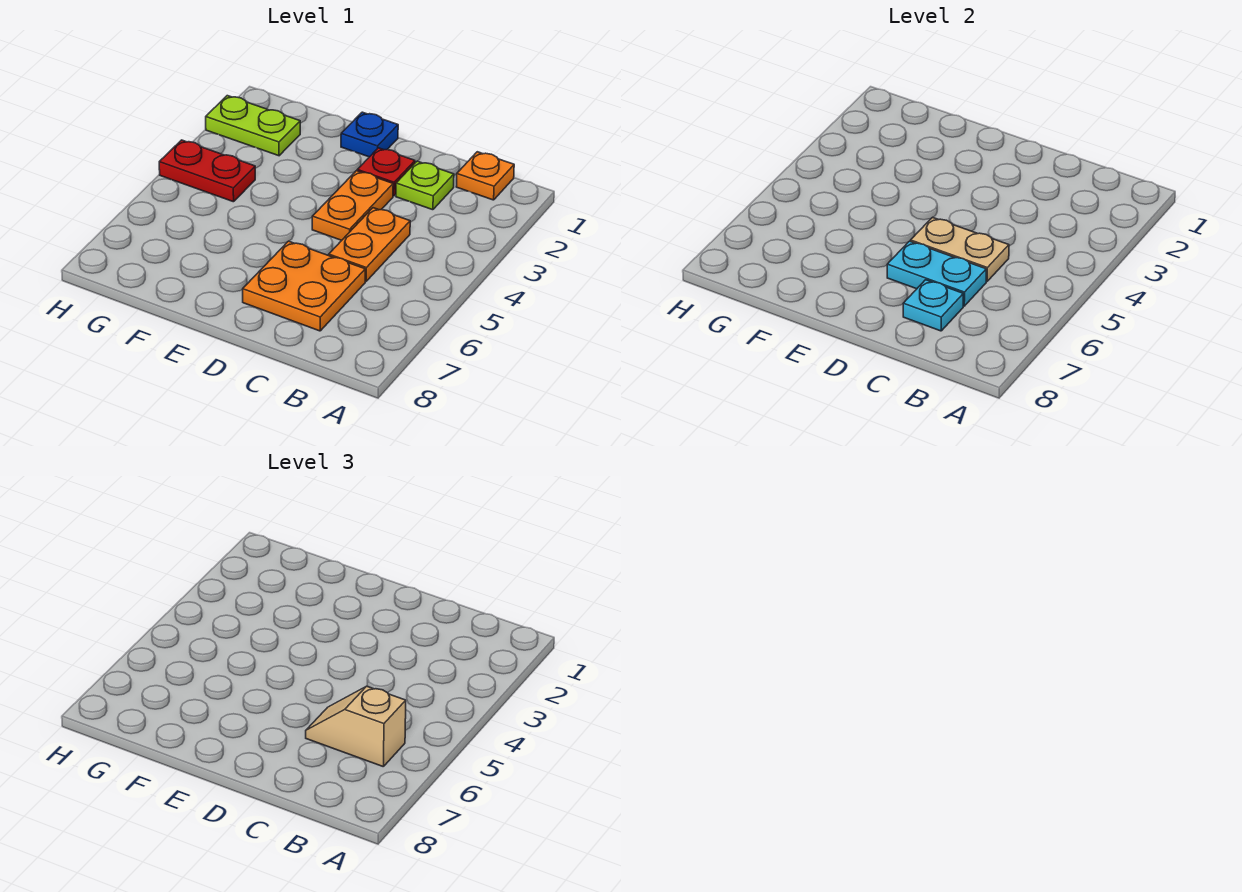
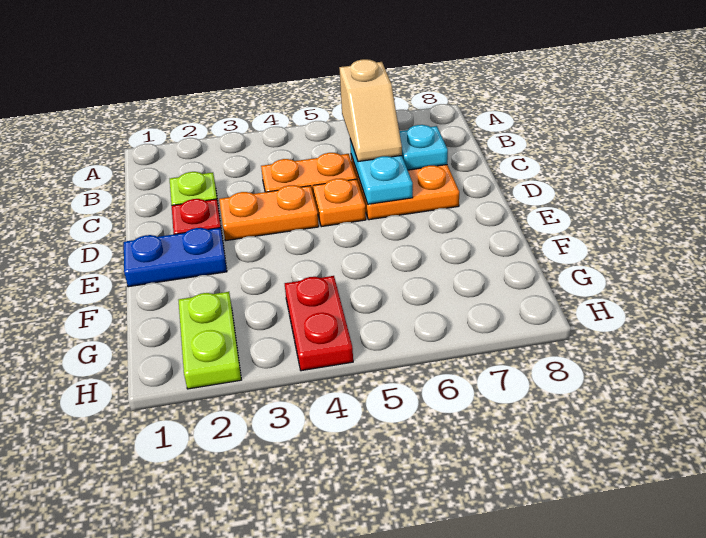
orange 1x1 plate [456,152,514,200] -> orange 1x1 plate moved to [313,179,366,227]
tan 1x2 plate [911,217,1009,281] -> none
blue 1x1 plate [341,112,398,157] -> blue 1x2 plate [124,228,227,287]

